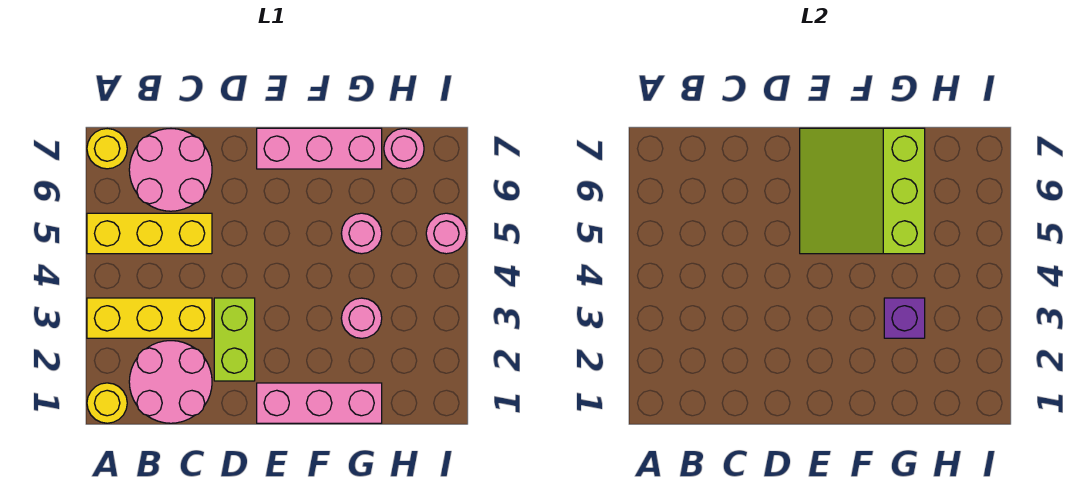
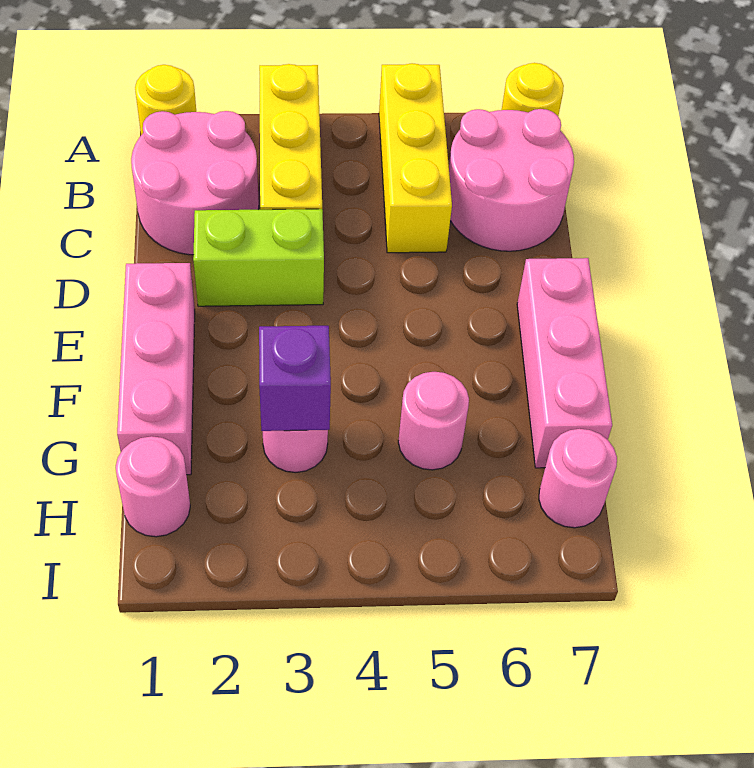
lime 3x3 slope [800,128,925,254] -> none
pink 1x1 round brick [426,213,467,254] -> pink 1x1 round brick moved to [116,436,190,537]

